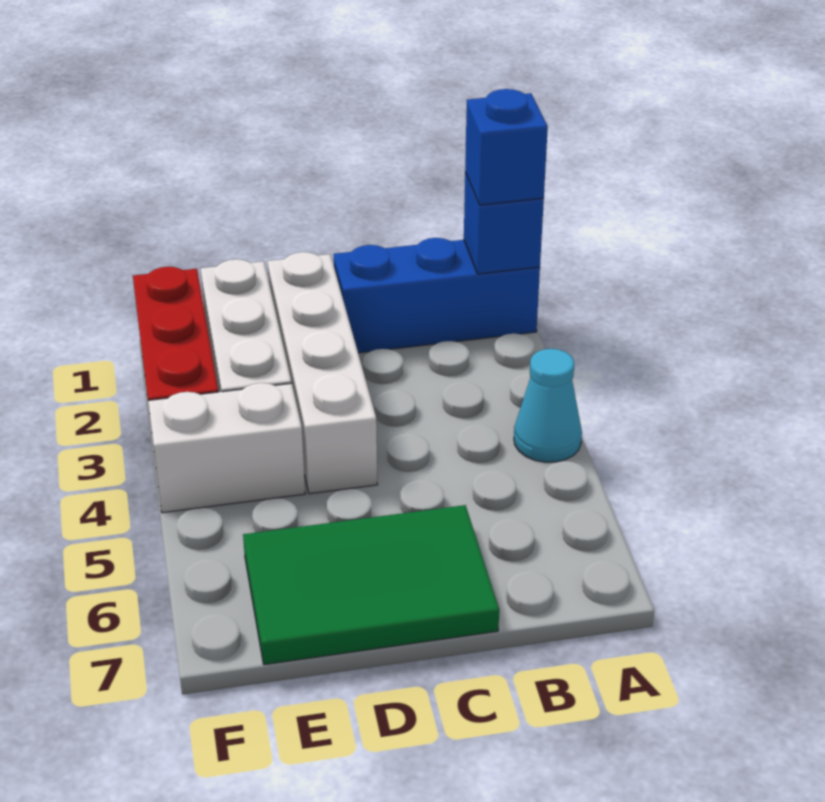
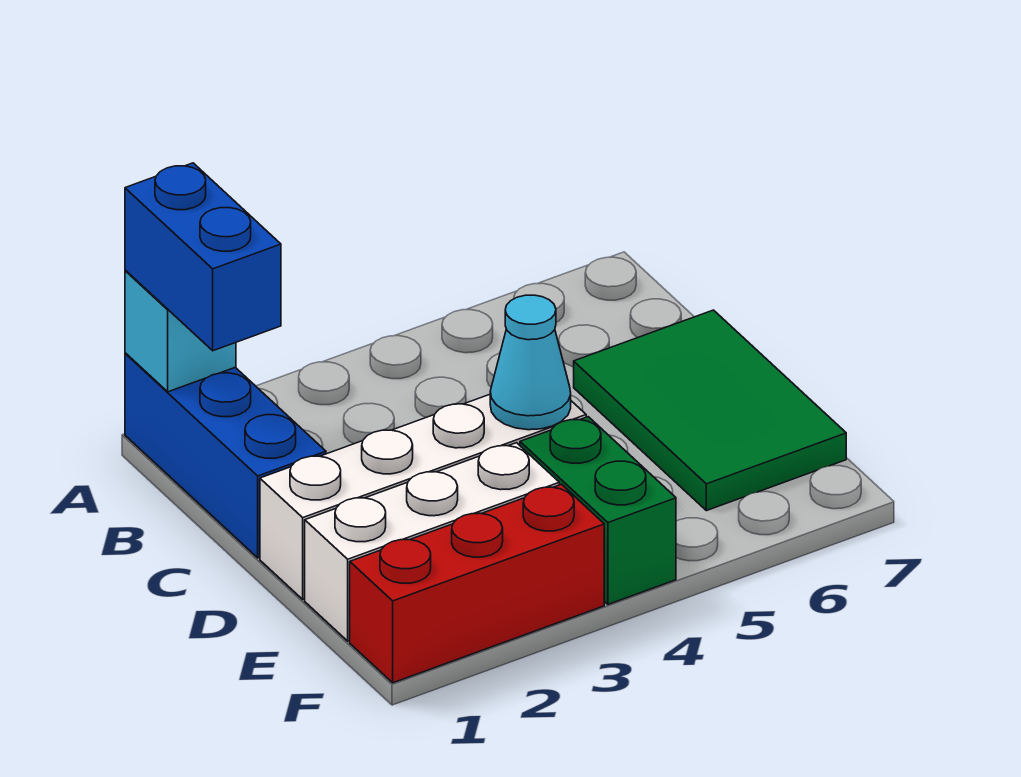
blue 1x1 brick [464,172,544,274] -> cyan 1x1 brick [125,270,236,392]
blue 1x1 brick [465,89,548,205] -> blue 1x2 brick [125,163,281,351]
cyan 1x1 cone [514,349,582,462] -> cyan 1x1 cone moved to [490,295,571,430]
white 1x2 brick [148,383,305,513] -> green 1x2 brick [520,417,676,604]

